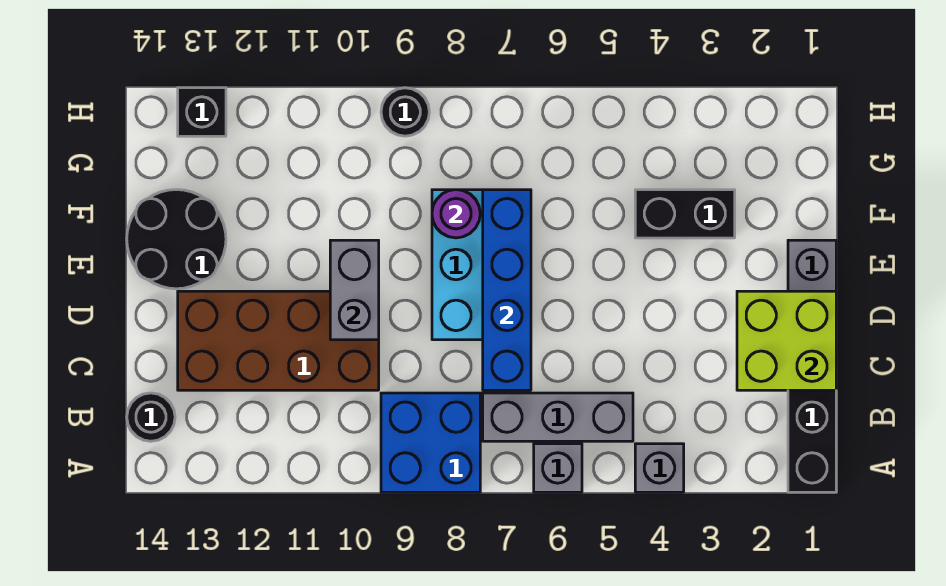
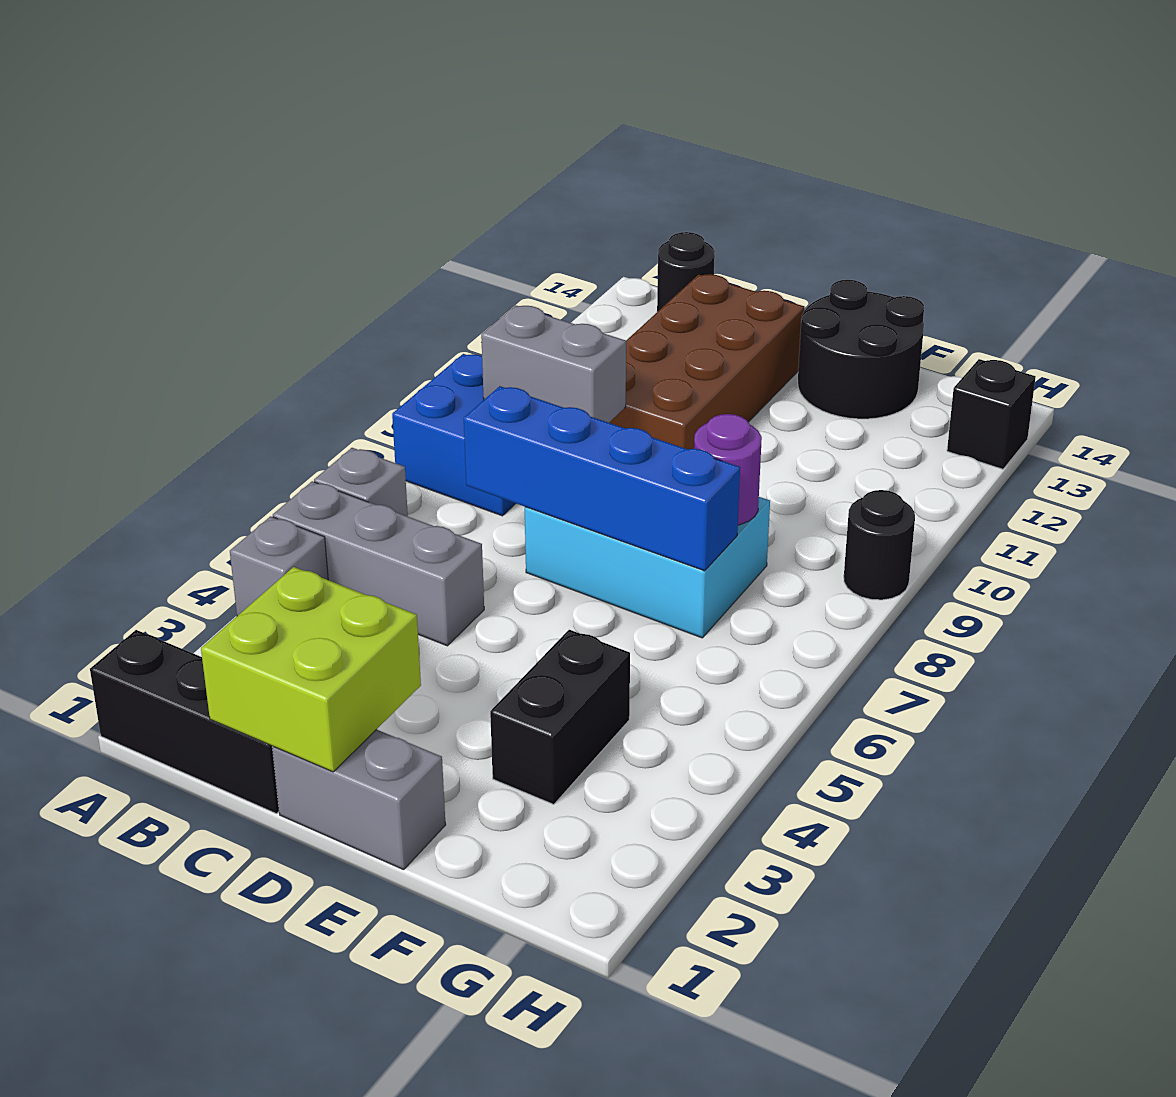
grey 1x3 brick [483,393,633,441] -> grey 1x3 brick turned to [273,481,484,646]
grey 1x2 brick [330,240,379,340] -> grey 1x2 brick moved to [481,305,626,423]

